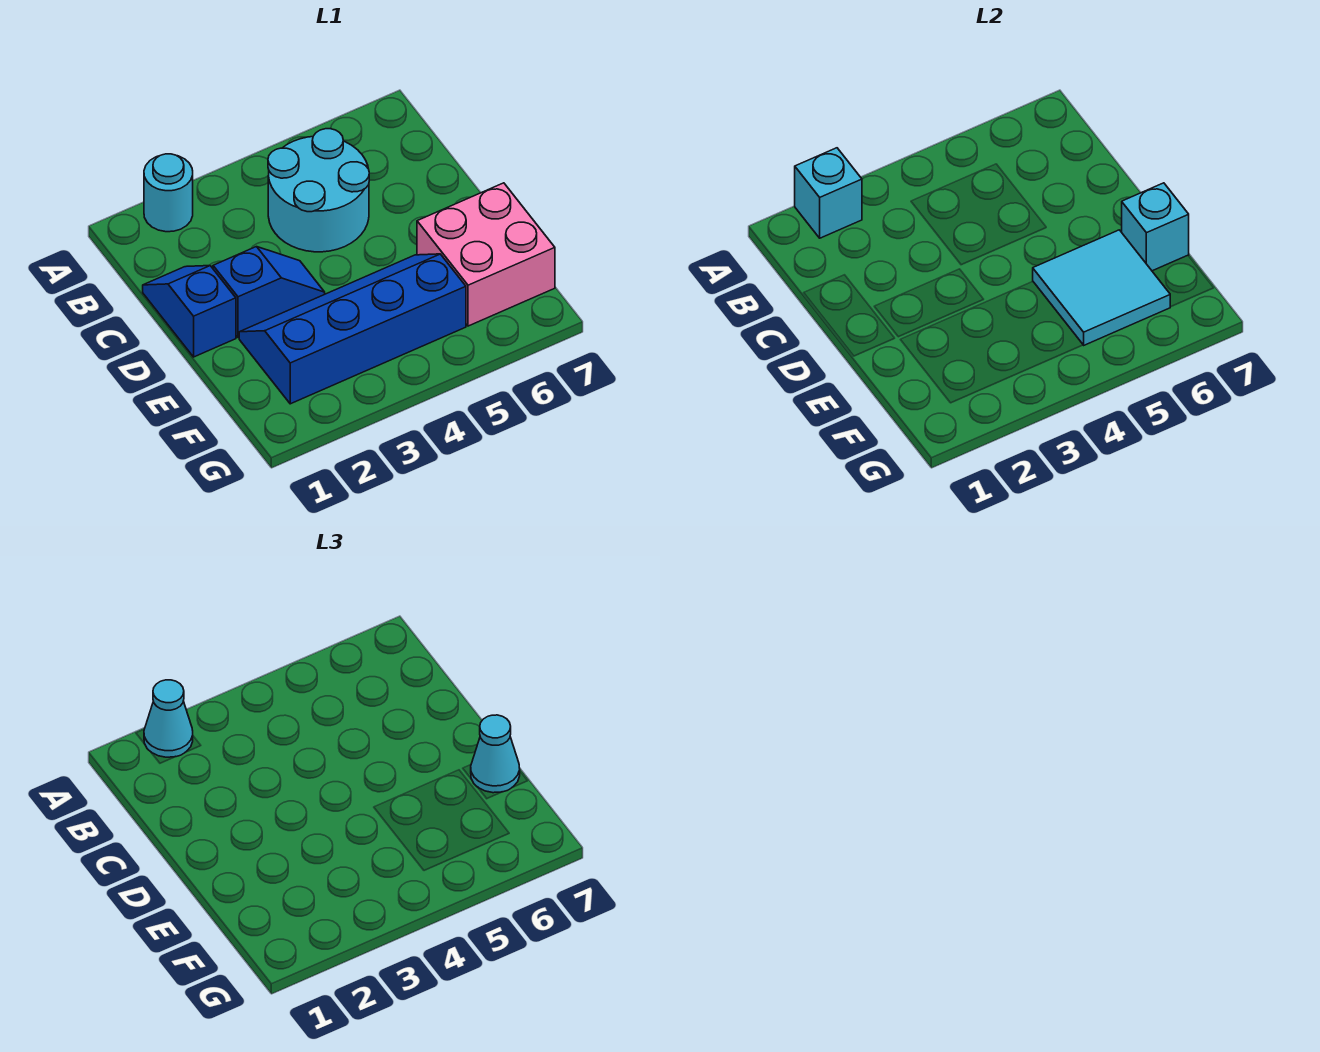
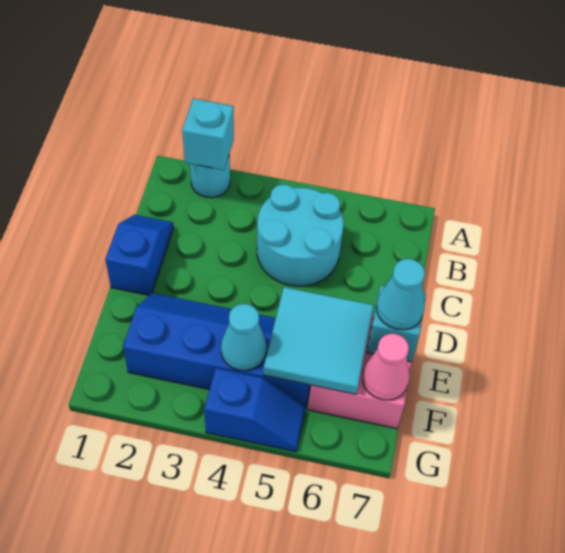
cyan 1x1 cone [144,680,193,757] -> cyan 1x1 cone moved to [221,304,267,371]
blue 1x2 slope [213,247,325,338] -> blue 1x2 slope moved to [204,368,306,452]
none -> pink 1x1 cone [363,334,409,400]

